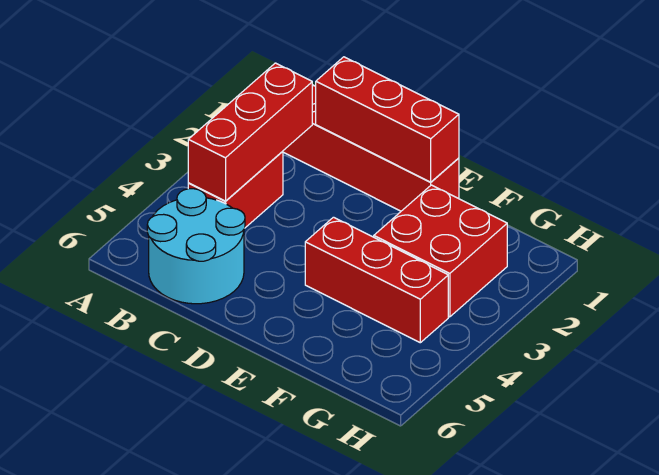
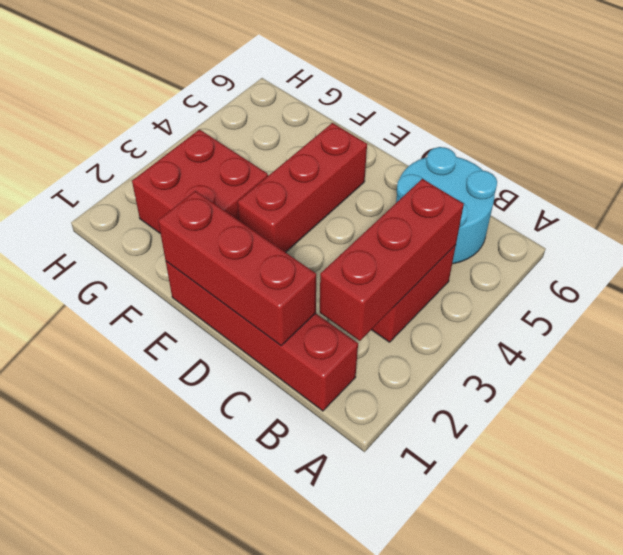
red 1x3 brick [305,217,448,343] -> red 1x3 brick turned to [238,123,367,253]

